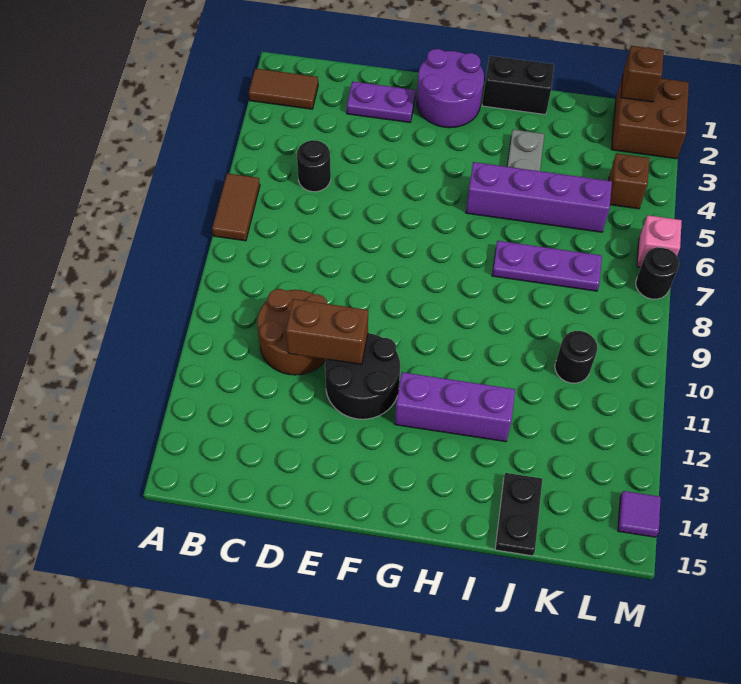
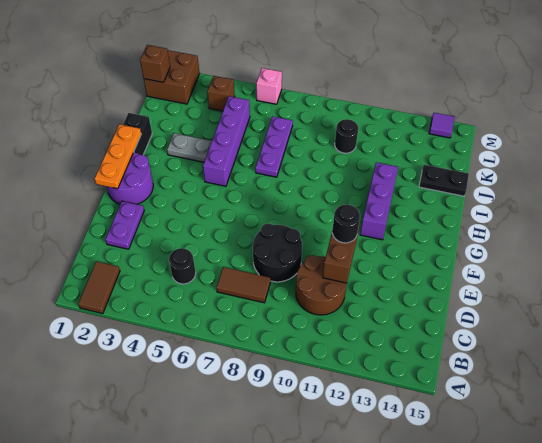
brown 1x2 tile [212,173,260,241] -> brown 1x2 tile moved to [216,267,271,303]
black 2x2 round brick [325,333,400,419] -> black 2x2 round brick moved to [253,224,302,282]
none -> orange 1x3 plate [95,124,141,189]
black 1x1 round brick [636,247,679,299] -> black 1x1 round brick moved to [332,205,360,243]

